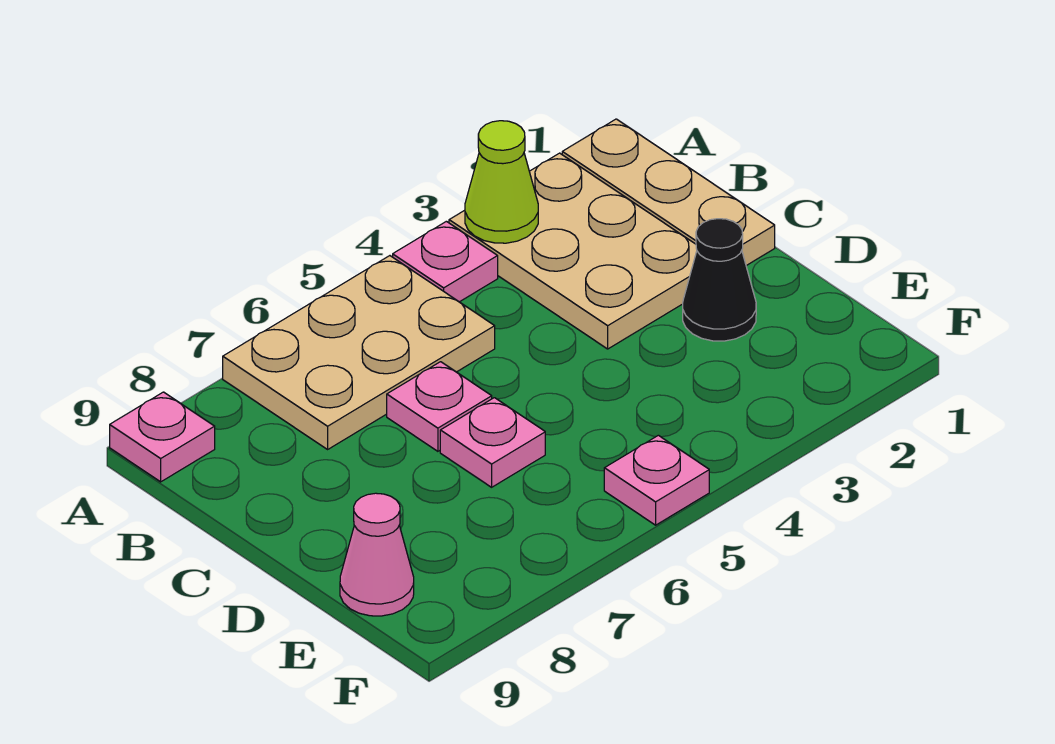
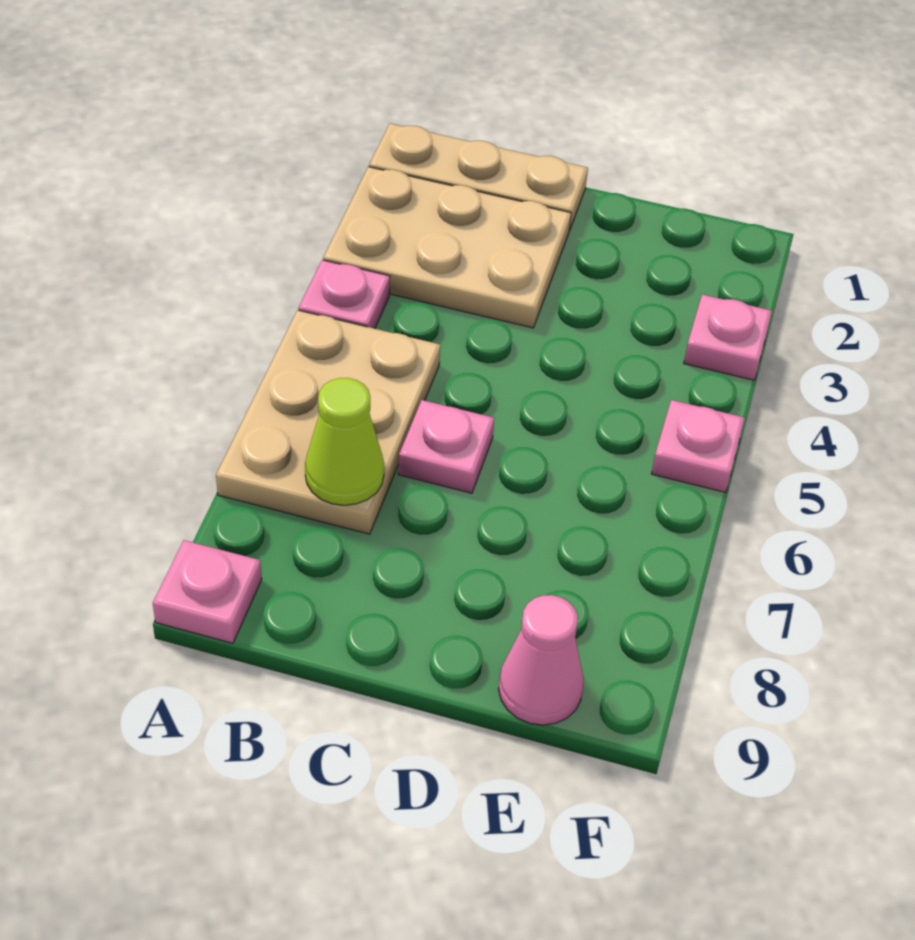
lime 1x1 cone [465,121,538,243] -> lime 1x1 cone moved to [305,378,384,505]
black 1x1 cone [683,219,756,341] -> none
pink 1x1 plate [440,398,545,487] -> pink 1x1 plate moved to [684,294,772,380]

